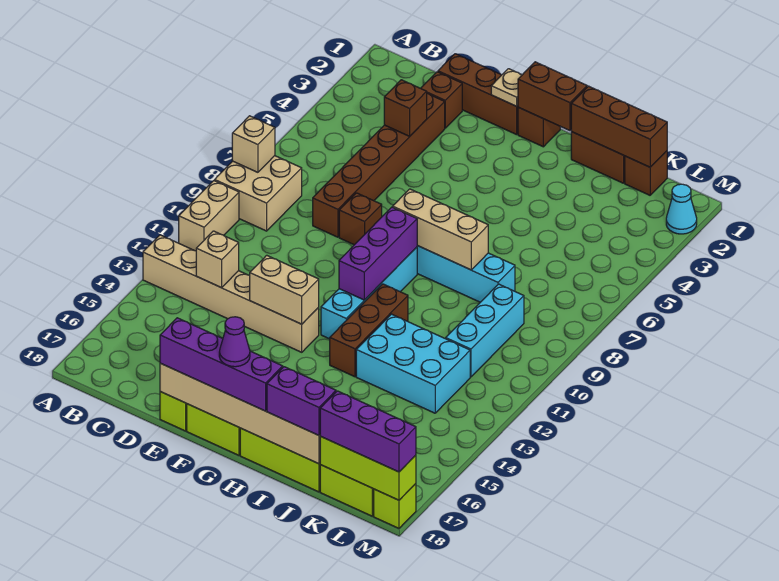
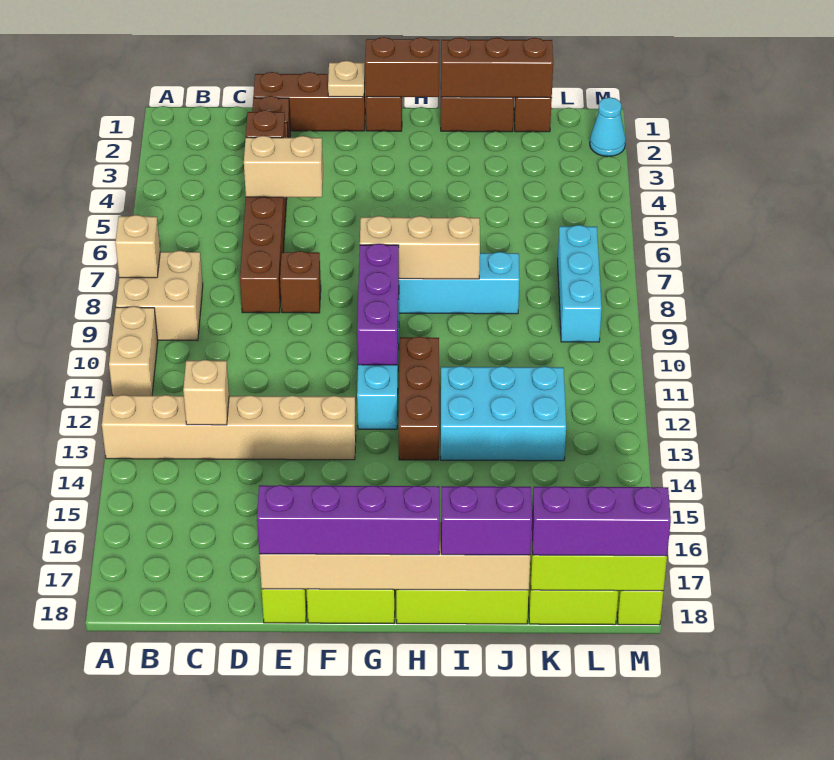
tan 1x2 brick [250,255,319,324] -> tan 1x2 brick moved to [244,136,323,197]
purple 1x1 cone [219,317,250,367] -> none
cyan 1x3 brick [446,284,524,377] -> cyan 1x3 brick moved to [558,225,602,342]

